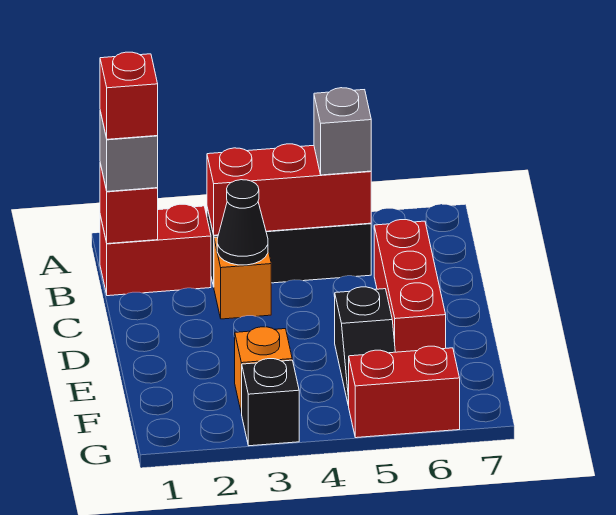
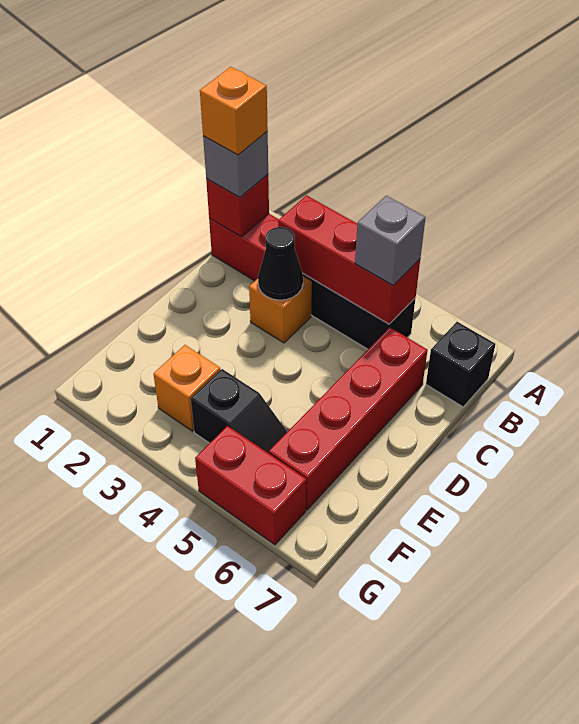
red 1x1 brick [100,52,158,139] -> orange 1x1 brick [200,67,268,155]
red 1x3 brick [374,220,446,352] -> red 1x4 brick [269,327,428,510]
black 1x2 slope [335,287,395,406] -> black 1x2 slope turned to [191,369,287,453]
black 1x1 brick [242,359,299,446] -> black 1x1 brick moved to [426,322,496,407]

